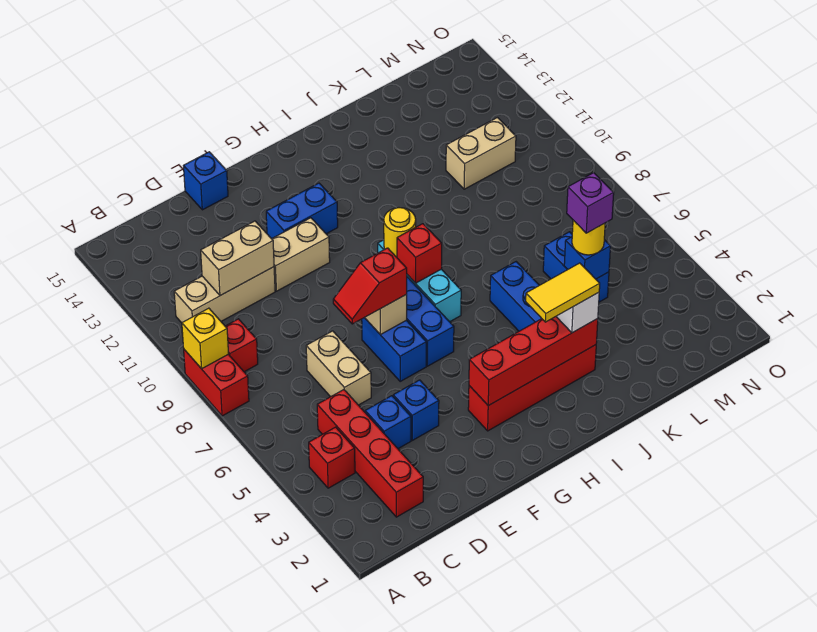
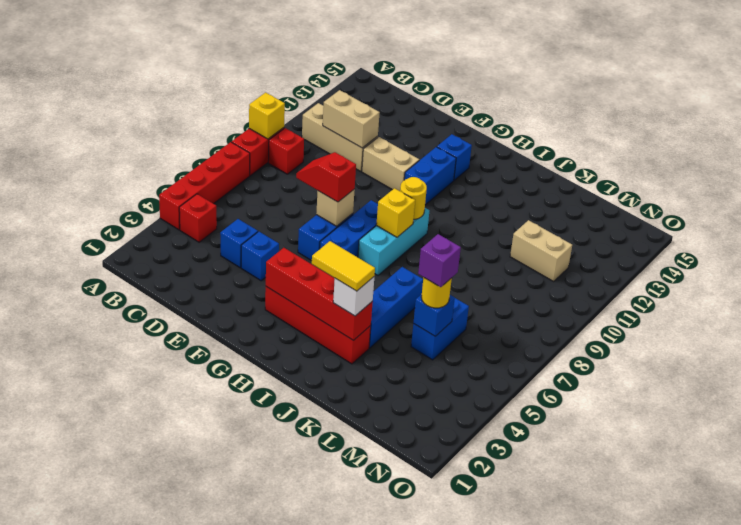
red 1x4 brick [317,390,423,517] -> red 1x4 brick moved to [159,142,250,230]
tan 1x2 brick [306,331,371,405] -> none
blue 1x1 brick [184,152,228,210] -> blue 1x1 brick moved to [437,134,472,180]
blue 1x2 brick [266,183,338,239] -> blue 1x2 brick turned to [404,147,456,205]
red 1x1 brick [397,224,442,283] -> yellow 1x1 brick [376,188,415,237]

